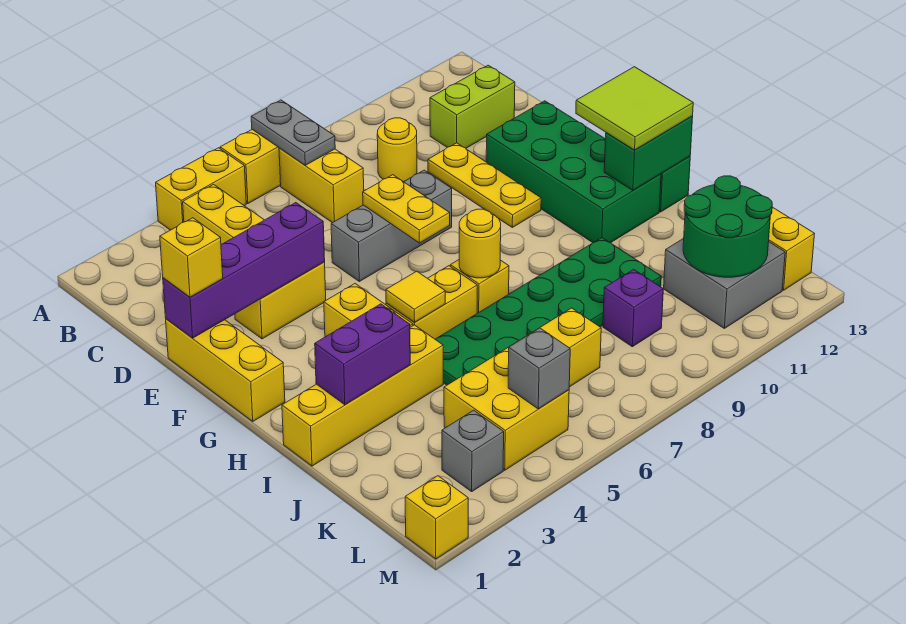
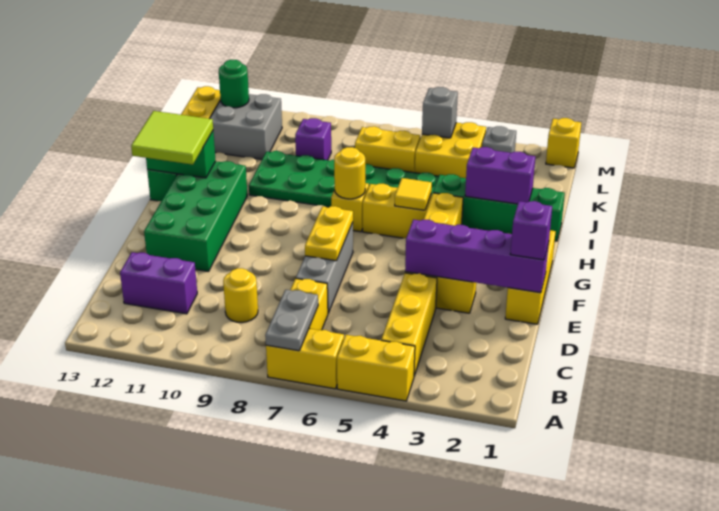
lime 1x2 brick [430,65,515,148] -> purple 1x2 brick [120,252,197,314]
yellow 1x3 plate [428,143,541,227] -> none
yellow 1x1 brick [160,218,223,297] -> purple 1x1 brick [510,201,552,260]
grey 1x3 brick [331,170,452,281] -> grey 1x3 brick turned to [296,222,353,313]
yellow 1x4 brick [282,325,443,466] -> green 1x4 brick [433,174,565,241]
green 2x2 round brick [683,176,772,277] -> green 1x1 round brick [219,60,249,108]

